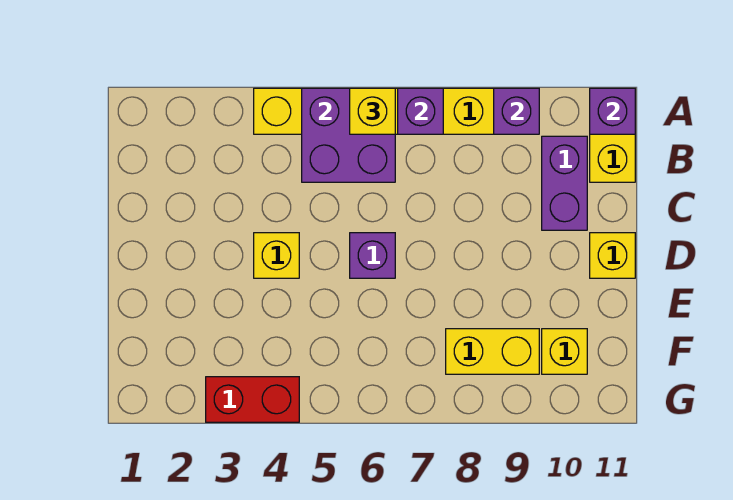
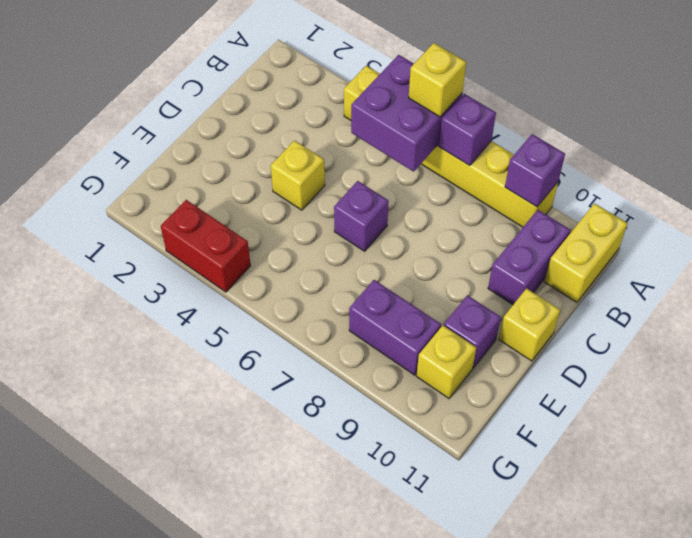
purple 1x1 brick [590,88,635,134] -> purple 1x1 brick moved to [444,295,501,368]
yellow 1x2 brick [446,329,539,374] -> purple 1x2 brick [349,280,441,375]

